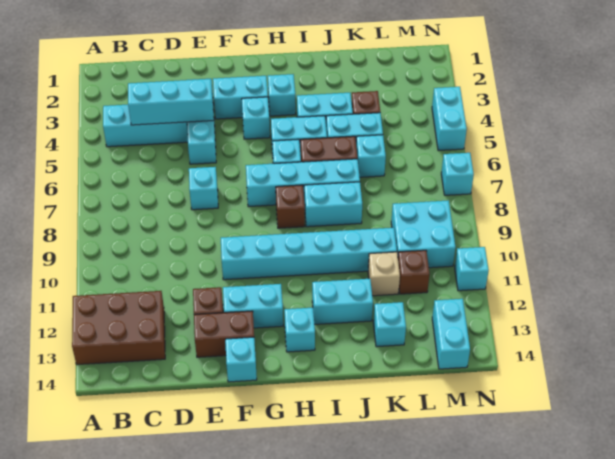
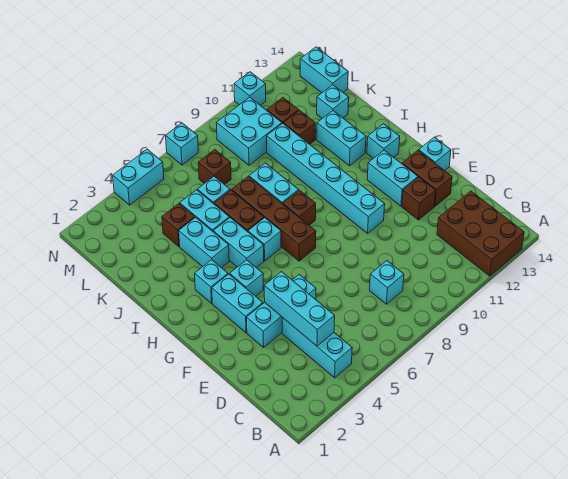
cyan 1x1 brick [189,167,218,210] -> cyan 1x1 brick moved to [370,261,404,304]
cyan 1x4 brick [246,159,360,207] -> brown 1x4 brick [232,177,316,261]
tan 1x1 brick [368,252,400,296] -> brown 1x1 brick [284,110,315,144]
none -> brown 1x1 brick [198,150,231,185]
cyan 1x2 brick [432,299,470,369] -> cyan 1x2 brick turned to [300,47,348,93]

